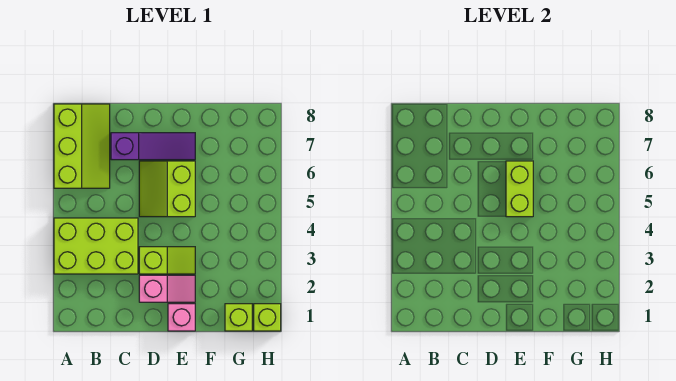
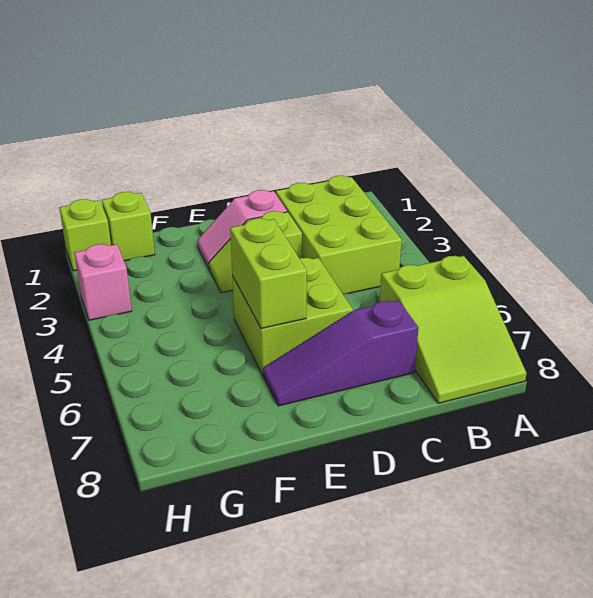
lime 2x3 brick [54,218,138,274] -> lime 2x3 brick turned to [276,176,402,294]
lime 2x3 slope [54,104,110,188] -> lime 2x3 slope turned to [380,256,527,403]
lime 2x2 slope [139,161,195,217] -> lime 2x2 brick [232,258,353,375]
pink 1x1 brick [168,304,195,331] -> pink 1x1 brick moved to [74,244,132,320]

